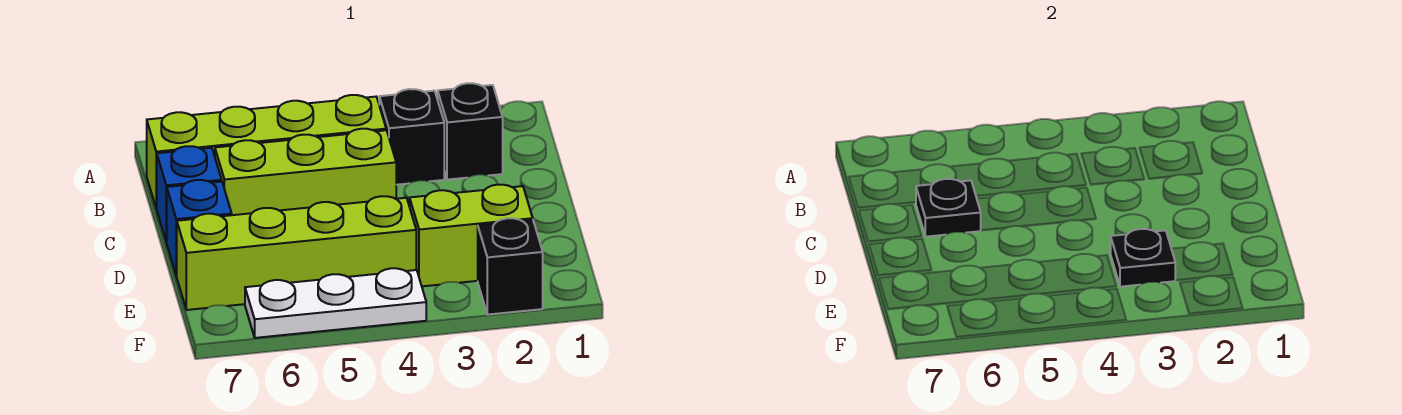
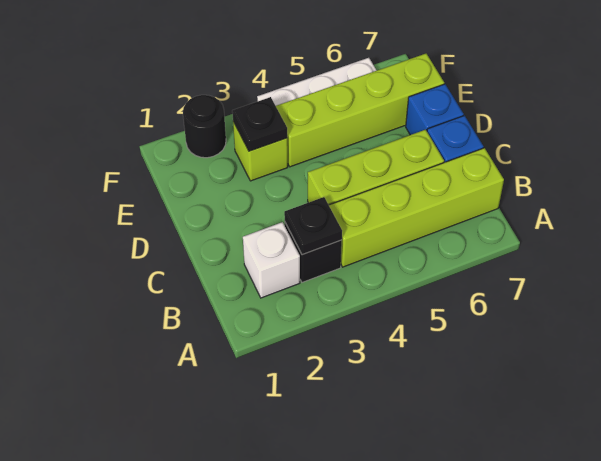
black 1x1 brick [438,83,503,180] -> white 1x1 brick [243,222,300,298]
black 1x1 plate [916,179,981,237] -> black 1x1 plate moved to [284,197,342,255]
lime 1x2 brick [410,185,533,286] -> lime 1x1 brick [233,122,288,181]
black 1x1 brick [478,218,543,315] -> black 1x1 round brick [183,95,226,158]

